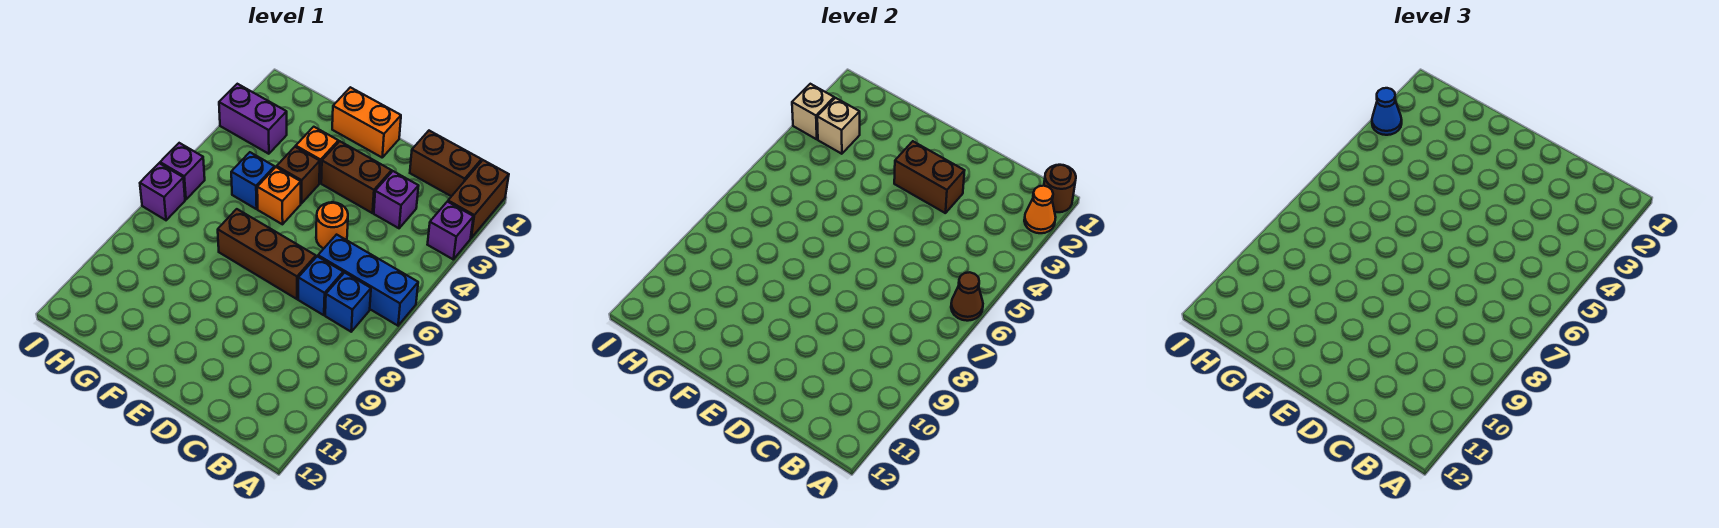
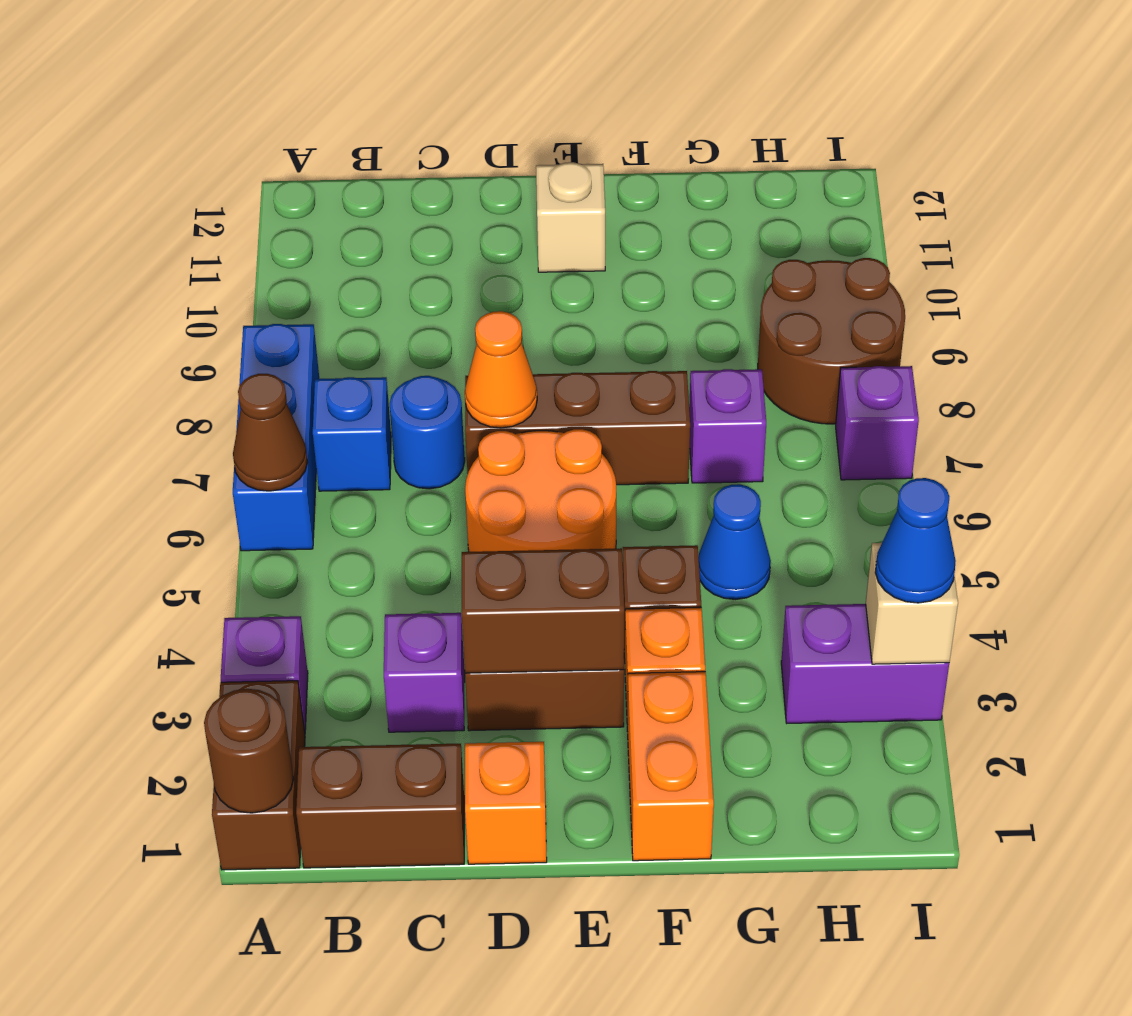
orange 1x1 cone [1024,186,1056,233] -> orange 1x1 cone moved to [465,311,537,428]
blue 1x3 brick [318,235,418,326] -> blue 1x3 brick turned to [233,324,319,551]
blue 1x1 brick [298,256,343,315] -> blue 1x1 round brick [390,376,465,489]
orange 1x1 round brick [316,202,348,249] -> orange 2x2 round brick [465,429,616,552]
orange 1x2 brick [332,87,401,157] -> orange 1x2 brick turned to [627,672,714,861]
orange 1x1 brick [257,167,301,224] -> orange 1x1 brick moved to [465,742,547,864]
blue 1x1 brick [231,152,275,209] -> blue 1x1 cone [698,484,771,600]
tan 1x1 brick [817,98,860,154] -> tan 1x1 brick moved to [536,162,605,272]
none -> brown 2x2 round brick [758,258,905,424]
purple 1x1 brick [160,143,205,200] -> purple 1x1 brick moved to [689,369,766,483]

